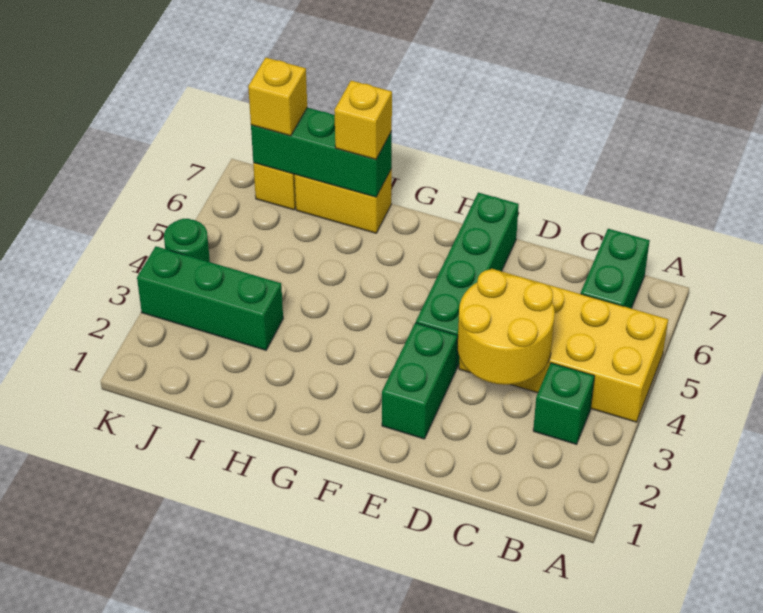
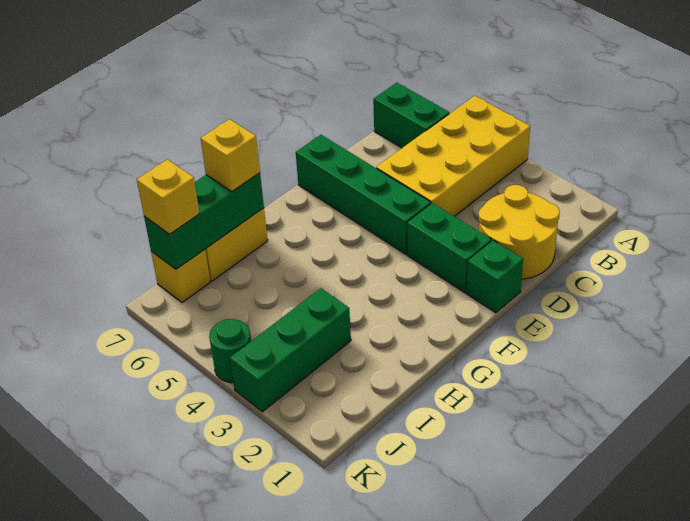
green 1x1 brick [533,363,594,444] -> green 1x1 brick moved to [466,240,523,313]
yellow 2x2 round brick [458,270,555,385] -> yellow 2x2 round brick moved to [478,185,560,279]

